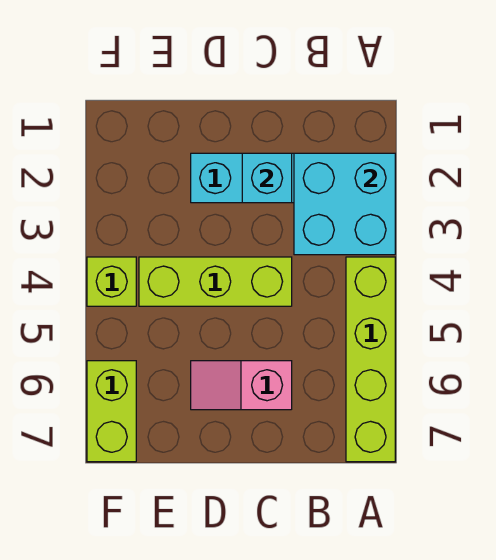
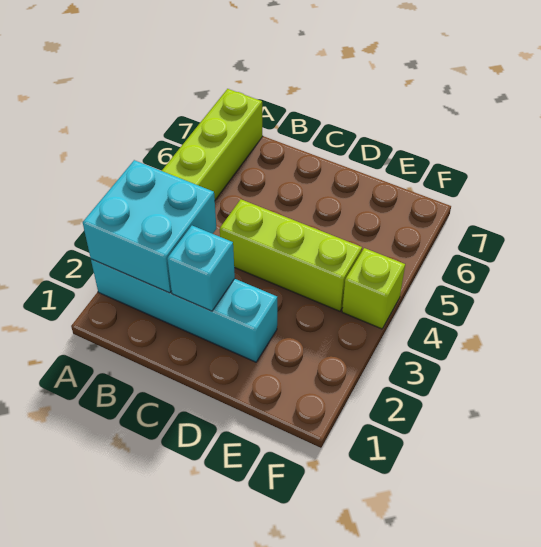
pink 1x2 slope [191,361,292,410] -> none
lime 1x2 brick [87,361,136,462] -> none

